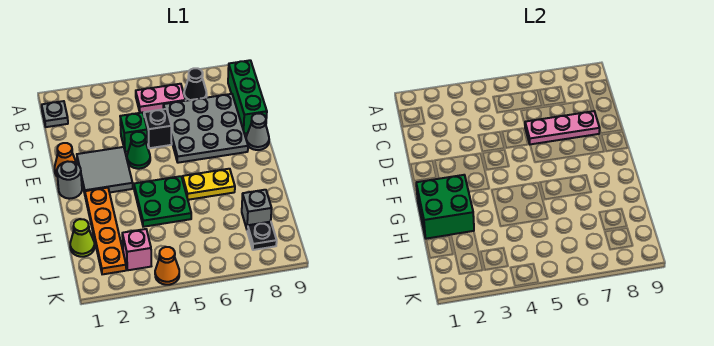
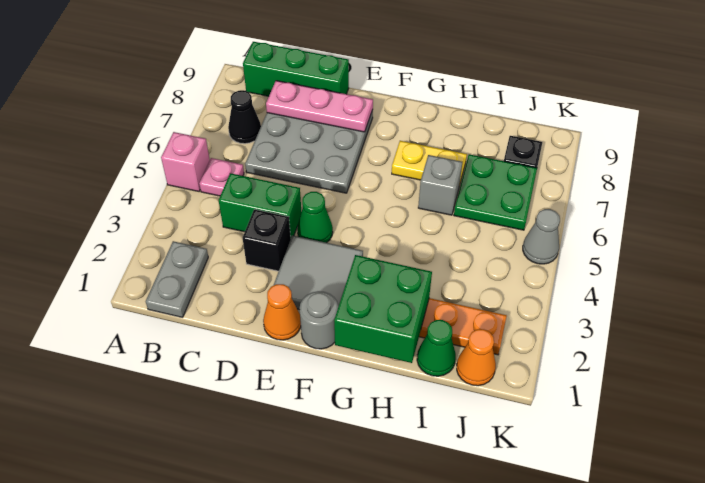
grey 1x1 plate [42,101,68,127] -> grey 1x2 plate [146,241,208,317]
pink 1x2 plate [136,84,185,113] -> pink 1x1 plate [199,158,244,196]
green 1x1 brick [120,112,148,152] -> green 1x2 brick [219,173,301,237]
black 1x1 brick [144,109,172,148] -> black 1x1 brick moved to [243,209,291,271]
pink 1x3 plate [525,111,600,144] -> pink 1x3 plate turned to [266,81,373,132]
grey 1x1 cone [246,114,269,150] -> grey 1x1 cone moved to [523,209,560,264]
green 2x2 plate [134,176,191,227] -> green 2x2 plate moved to [454,154,537,230]
yellow 1x2 plate [183,169,235,200] -> yellow 1x2 plate turned to [392,141,467,186]
lime 1x1 cone [70,219,95,257] -> green 1x1 cone [417,320,456,376]
grey 1x1 brick [242,190,272,229] -> grey 1x1 brick moved to [418,155,462,215]
pink 1x1 brick [122,229,151,270] -> pink 1x1 brick moved to [161,132,210,191]
orange 1x1 cone [155,247,179,285] -> orange 1x1 cone moved to [457,329,496,386]

